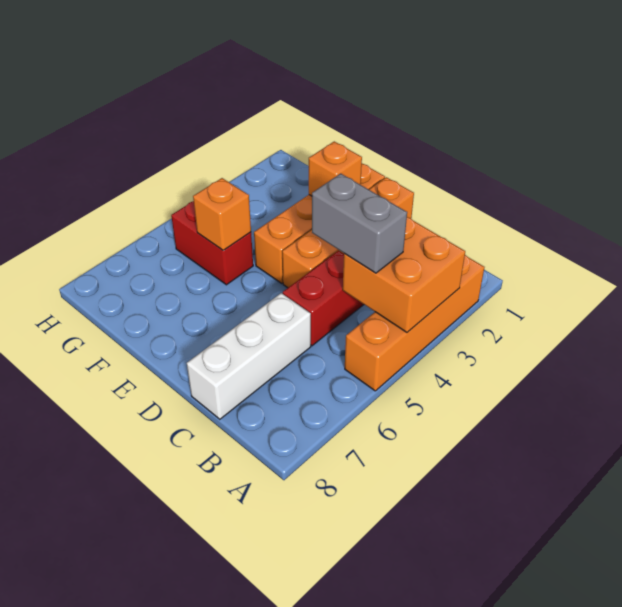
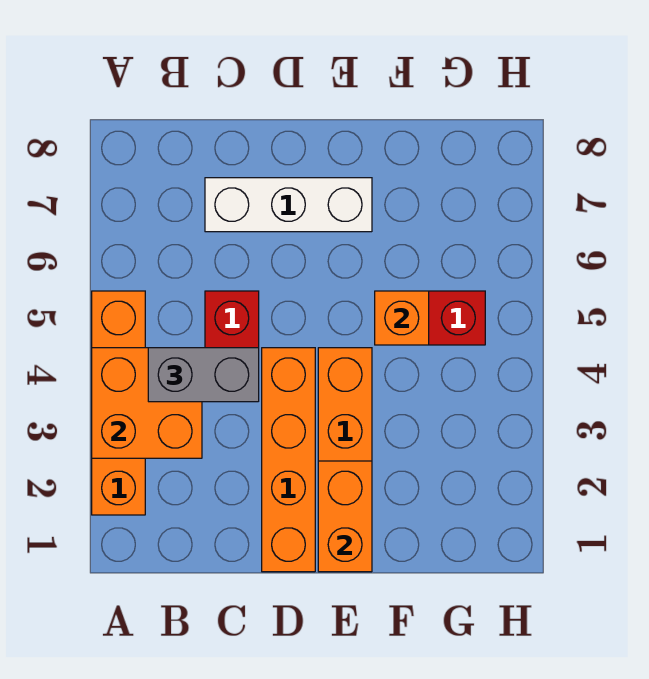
white 1x3 brick [187,293,311,419] -> white 1x3 brick turned to [205,178,372,232]
orange 1x1 brick [309,141,362,196] -> orange 1x2 brick [318,461,372,572]

